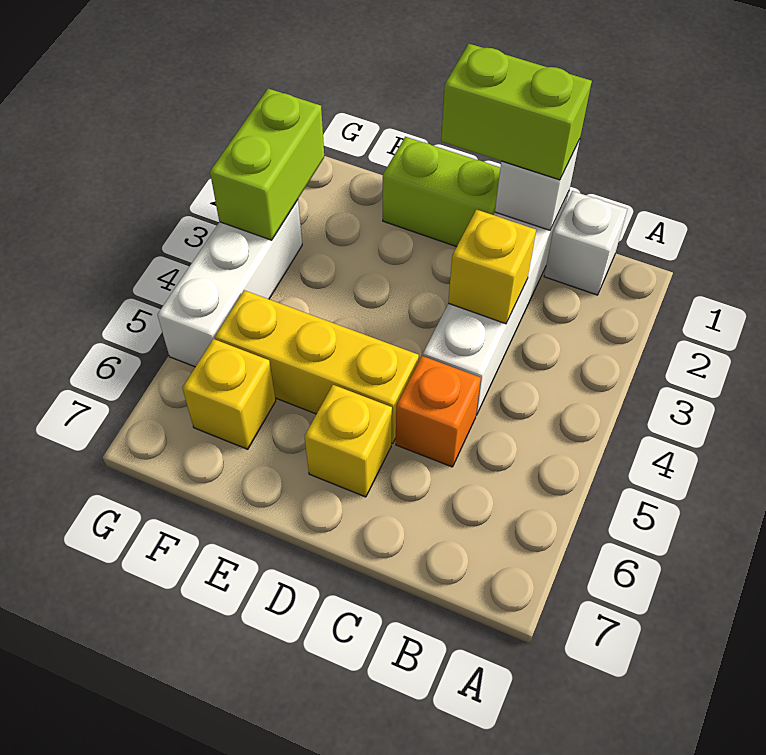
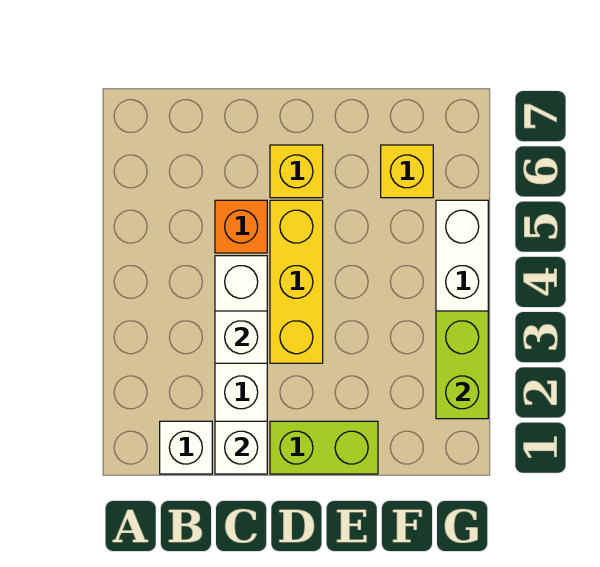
lime 1x2 brick [441,44,592,180] -> none
yellow 1x1 brick [448,210,536,324] -> white 1x1 brick [215,311,267,363]
yellow 1x3 brick [215,290,419,444] -> yellow 1x3 brick turned to [270,200,323,363]

